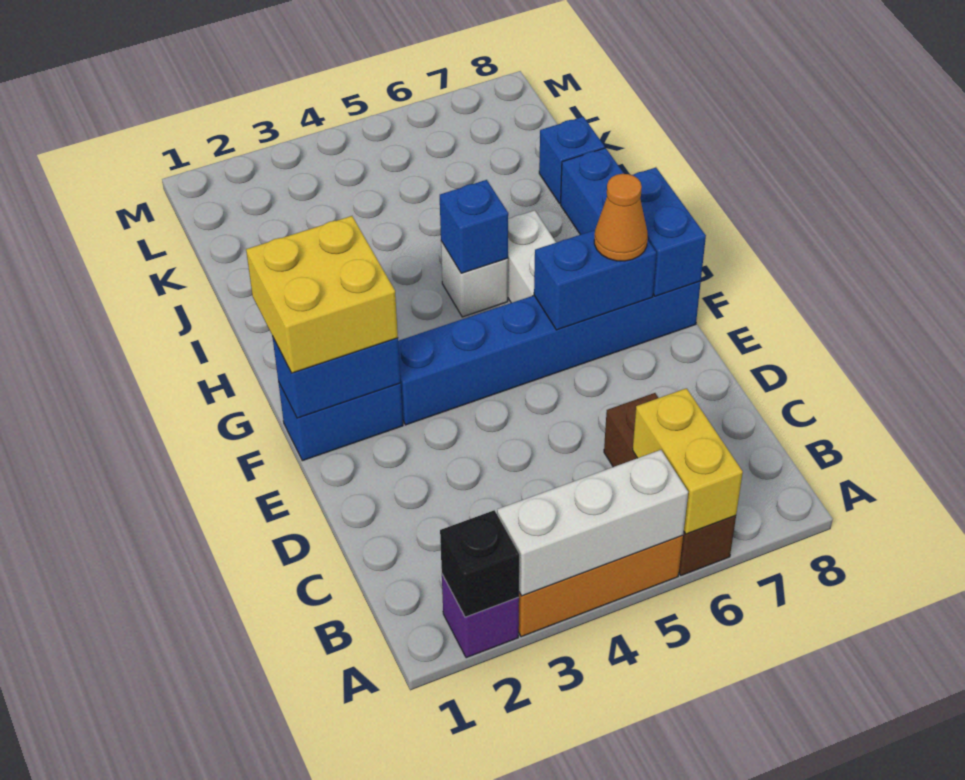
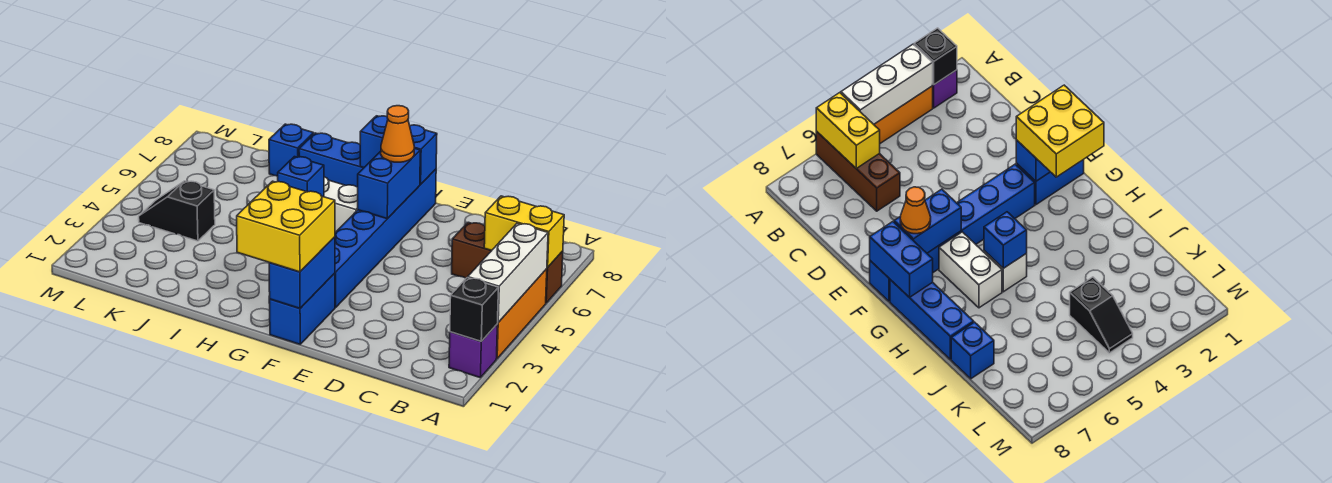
none -> black 1x2 slope [139,181,215,241]

